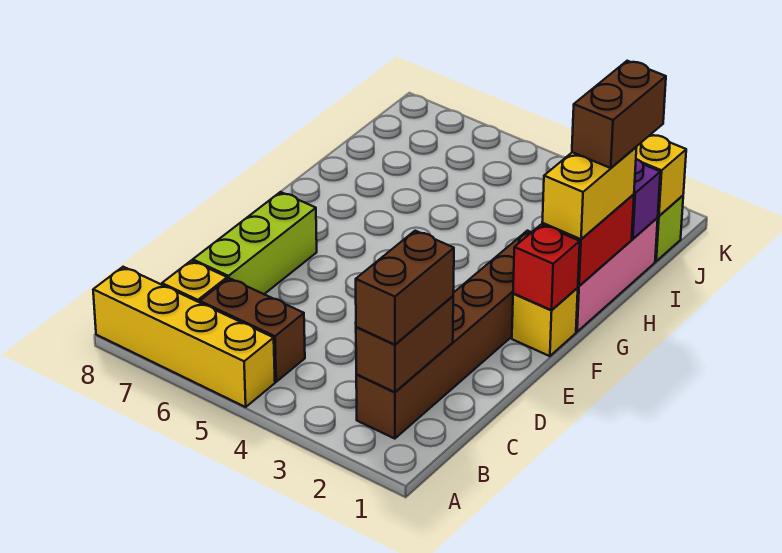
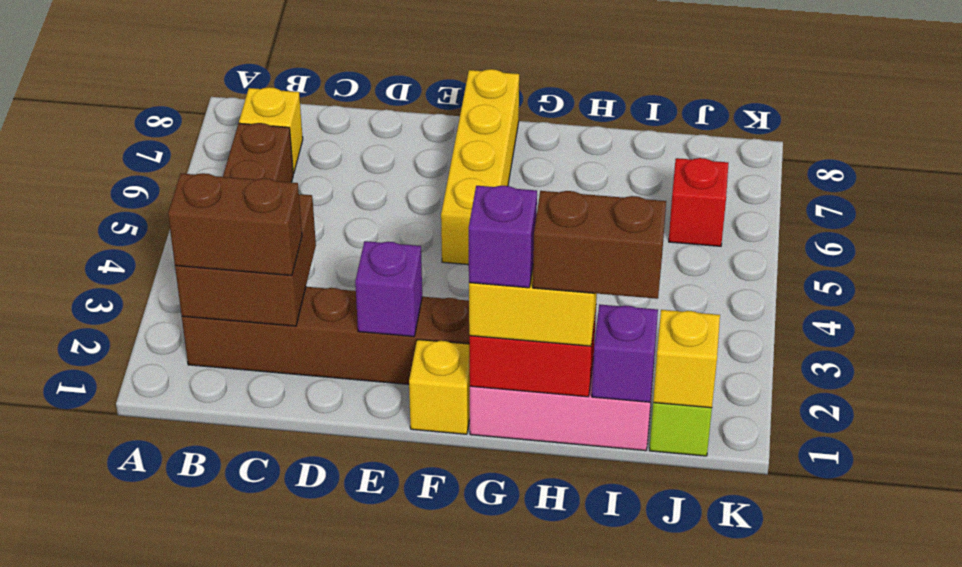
yellow 1x4 brick [93,267,275,407] -> yellow 1x4 brick moved to [441,69,519,265]
brown 1x2 brick [356,296,453,392] -> brown 2x2 brick [175,194,316,326]
lime 1x3 brick [193,192,317,294] -> none
none -> purple 1x1 brick [355,241,422,337]
red 1x1 brick [513,225,580,310] -> red 1x1 brick moved to [669,158,729,246]
none -> purple 1x1 brick [469,186,537,288]

